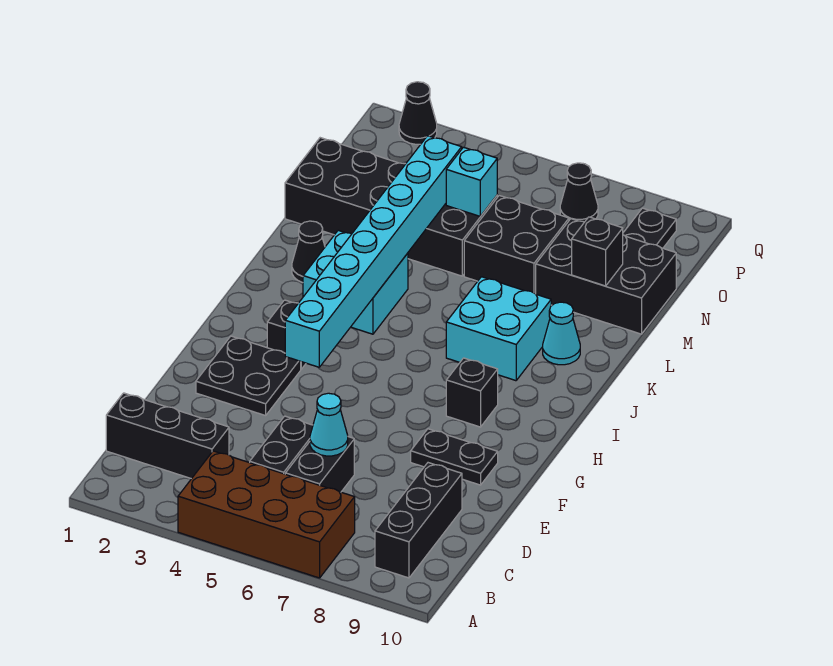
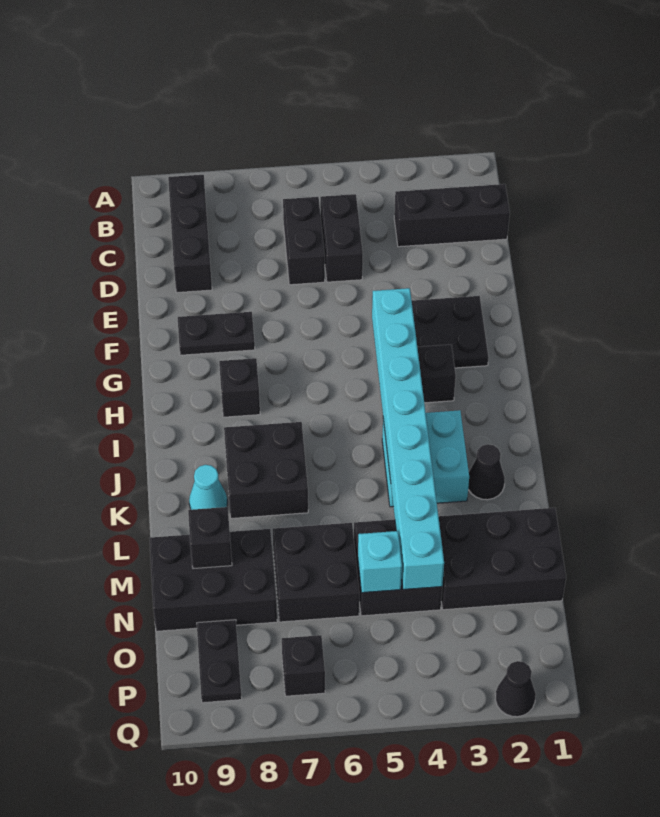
brown 2x4 brick [178,451,355,578] -> none
cyan 1x1 cone [310,393,348,456] -> none
cyan 2x2 brick [446,277,551,381] -> black 2x2 brick [224,422,308,518]
black 1x1 cone [560,163,598,222] -> black 1x1 brick [282,635,325,696]

